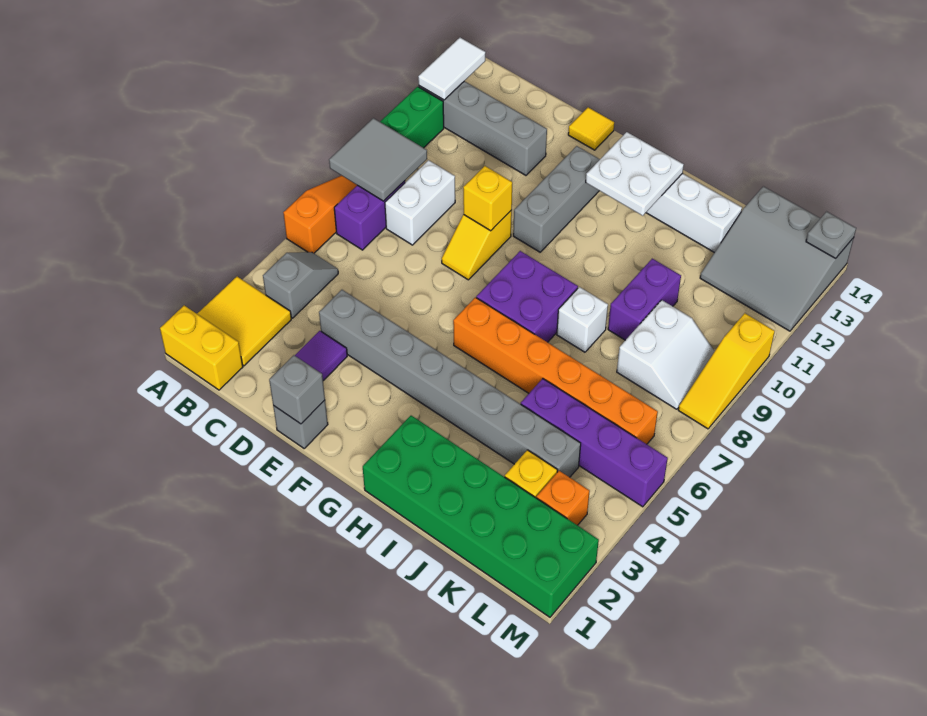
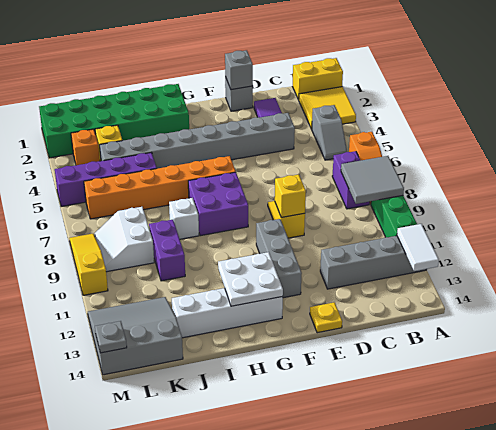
white 1x2 brick [385,160,455,245] -> none
yellow 1x1 tile [568,107,614,150] -> yellow 1x1 plate [310,302,342,333]

